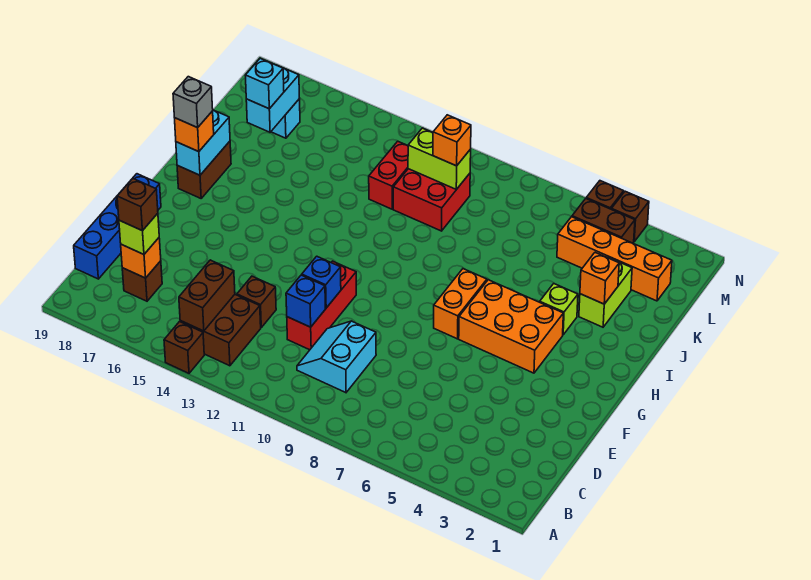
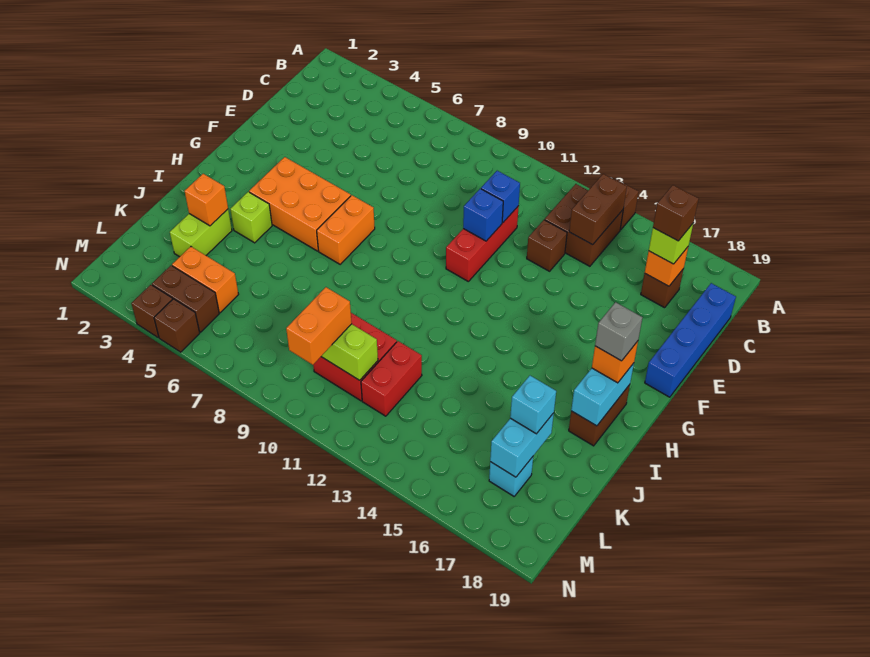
cyan 2x2 slope [297,321,376,393] -> none
orange 1x4 brick [557,217,672,301] -> orange 1x2 brick [172,247,239,313]
orange 1x1 brick [433,115,471,166] -> orange 1x2 brick [286,287,352,365]

